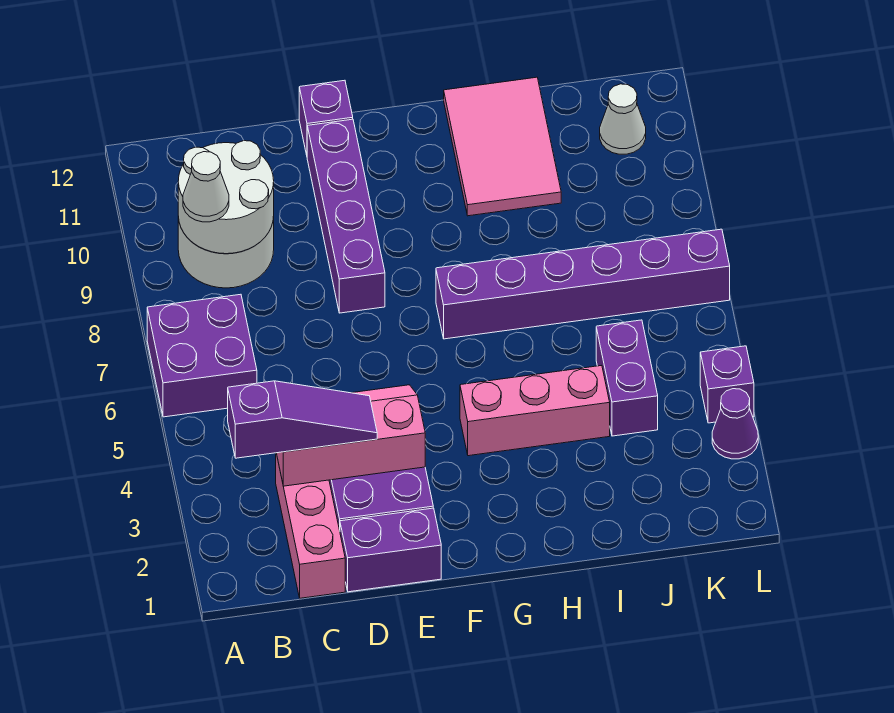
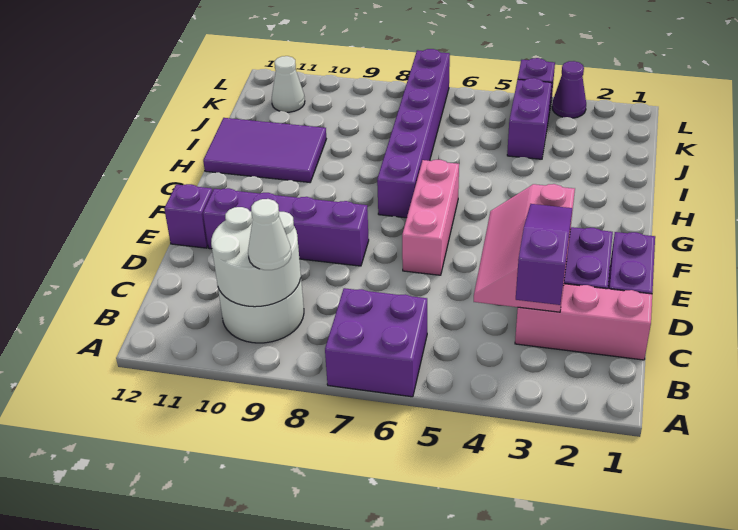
pink 1x3 brick [460,365,610,456] -> pink 1x3 brick moved to [402,160,459,275]
pink 2x3 tile [444,77,561,216] -> purple 2x3 tile [203,118,326,182]
purple 1x2 brick [596,320,658,436] -> purple 1x2 brick turned to [507,78,552,159]

